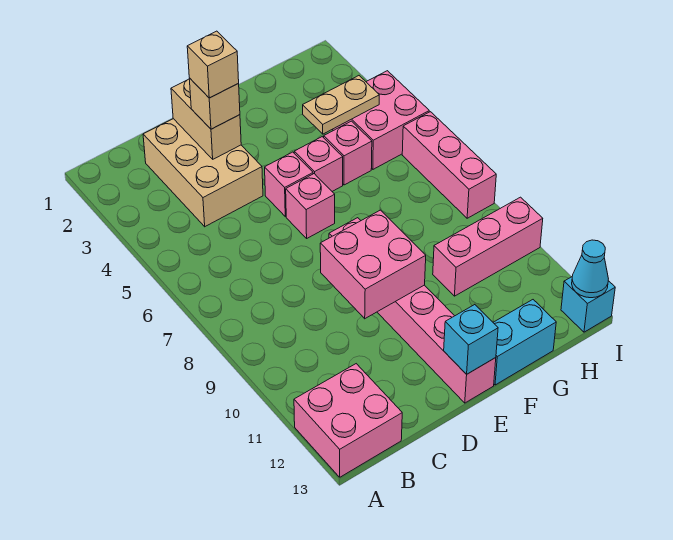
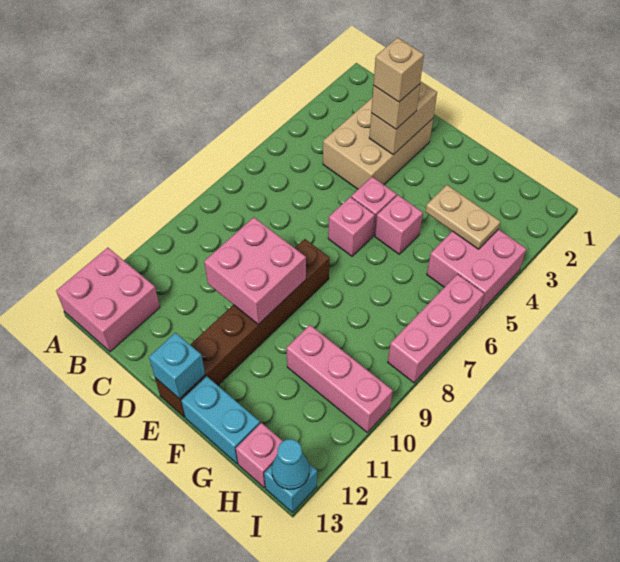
pink 1x6 brick [329,218,496,403] -> brown 1x6 brick [155,239,330,417]
pink 1x1 brick [324,121,372,185] -> pink 1x1 brick moved to [236,423,283,488]

